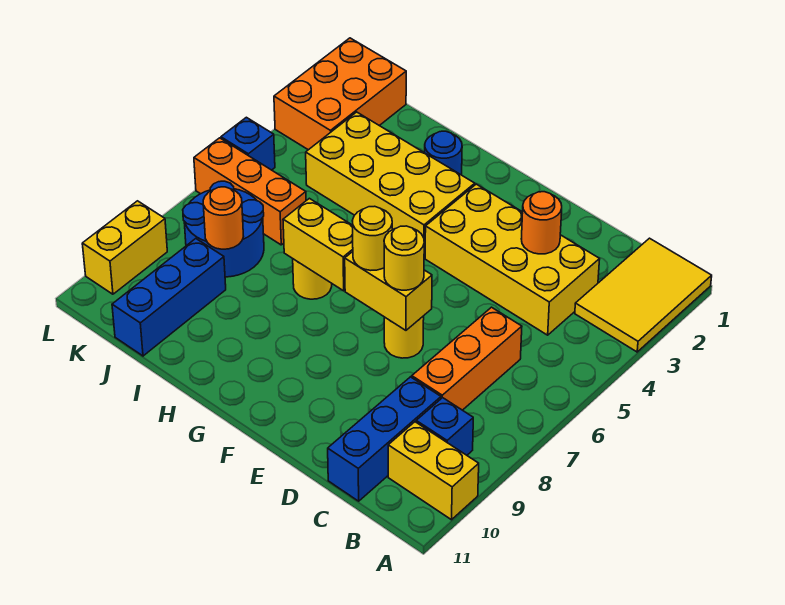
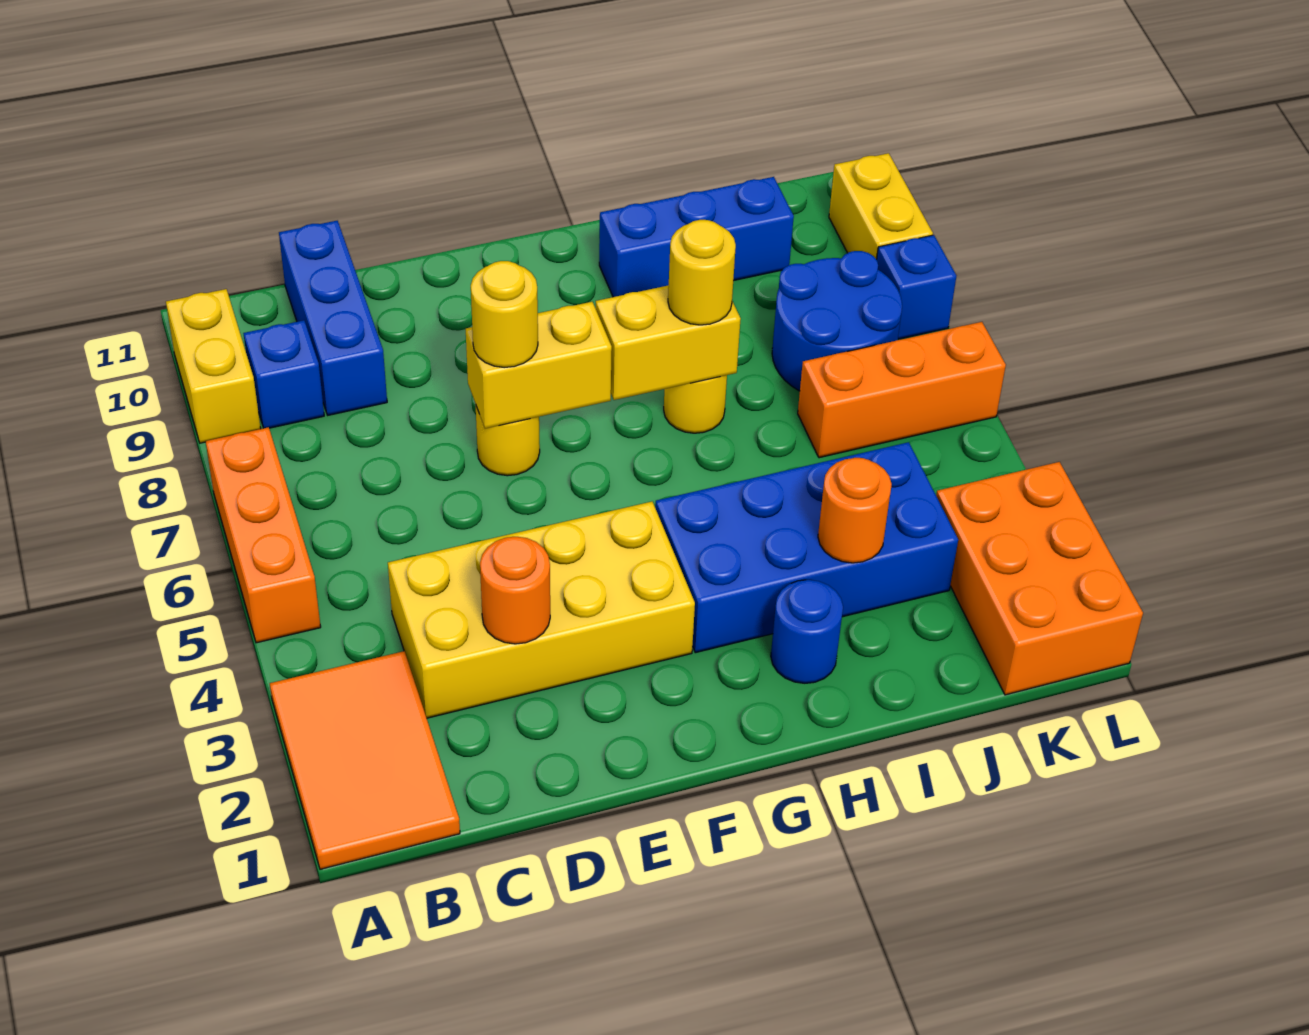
yellow 2x3 tile [575,238,712,352] -> orange 2x3 tile [270,651,460,869]
yellow 1x2 brick [388,422,479,520] -> yellow 1x2 brick turned to [166,289,261,443]
orange 1x3 brick [412,307,522,410] -> orange 1x3 brick moved to [205,427,321,643]
yellow 1x1 round brick [353,206,392,270] -> yellow 1x1 round brick moved to [668,220,736,325]
yellow 2x4 brick [306,112,475,258] -> blue 2x4 brick [655,442,958,653]
orange 1x1 round brick [203,187,244,249] -> orange 1x1 round brick moved to [818,458,892,563]
blue 1x3 brick [112,239,226,356] -> blue 1x3 brick turned to [599,177,794,297]
blue 1x1 brick [221,117,275,170] -> blue 1x1 brick moved to [877,235,956,339]

